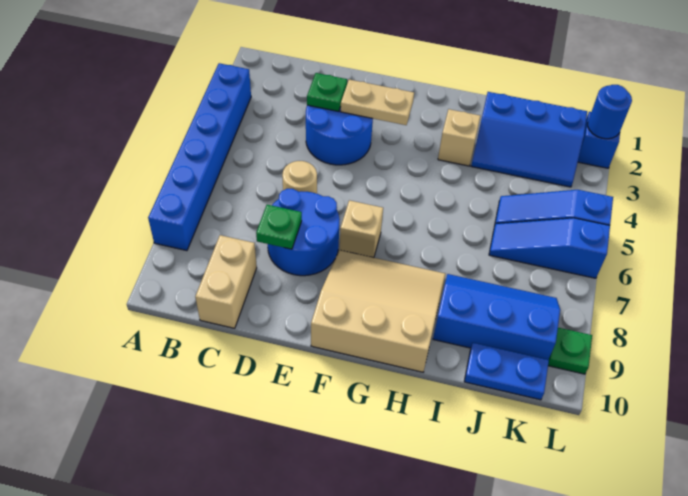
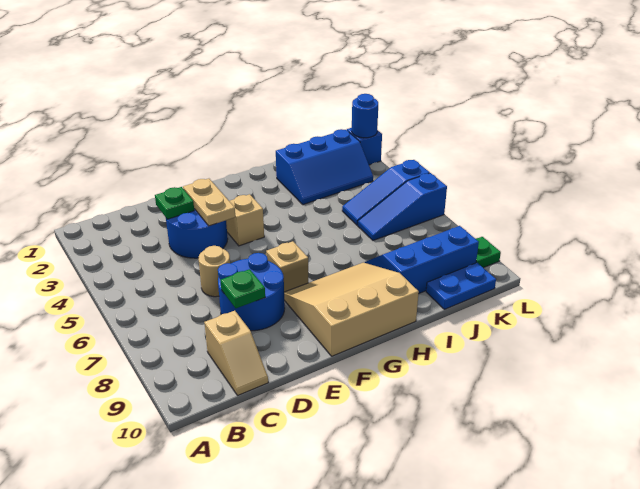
blue 1x6 brick [148,63,251,251] -> none
tan 1x2 brick [195,235,257,328] -> tan 1x2 slope [204,311,268,396]
tan 1x2 plate [340,80,414,125] -> tan 1x2 plate turned to [183,179,235,226]
tan 1x1 brick [438,109,480,166] -> tan 1x1 brick moved to [226,194,264,246]

